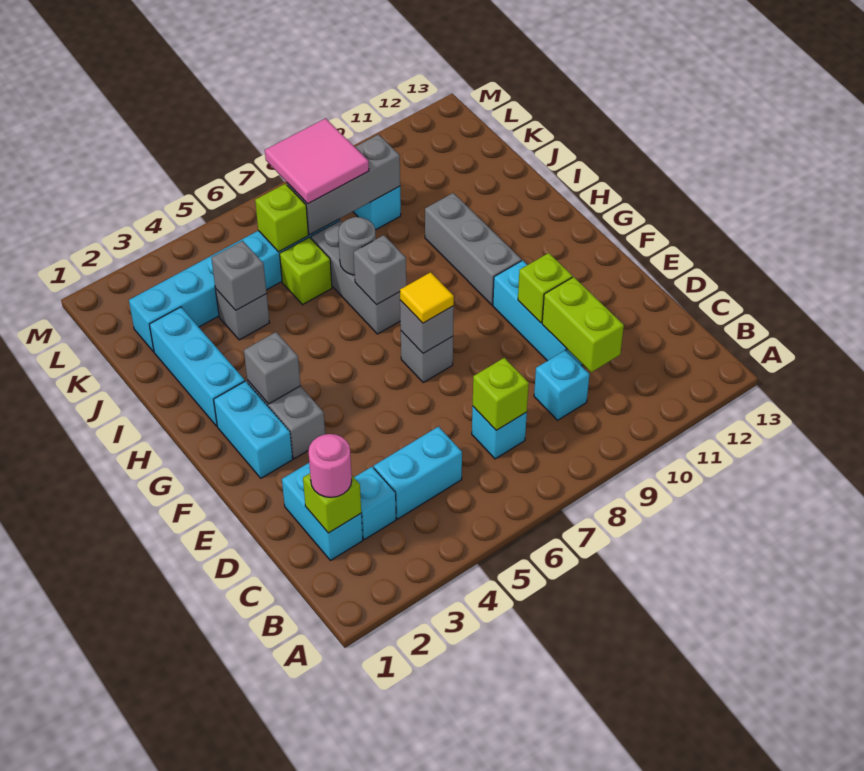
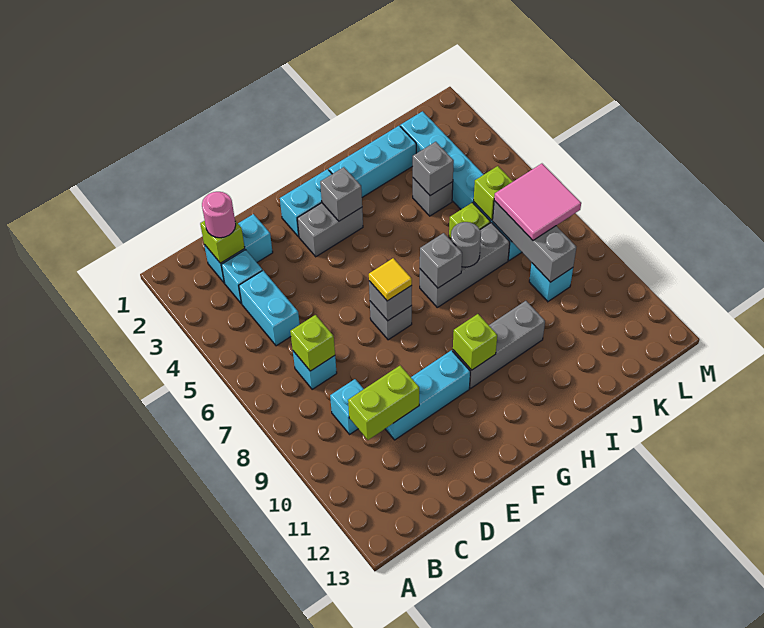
lime 1x1 brick [518,253,573,323] -> lime 1x1 brick moved to [453,314,497,370]

